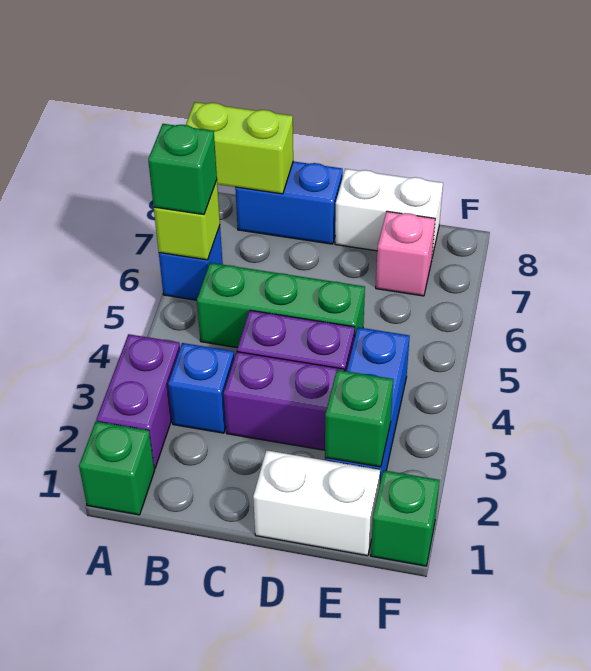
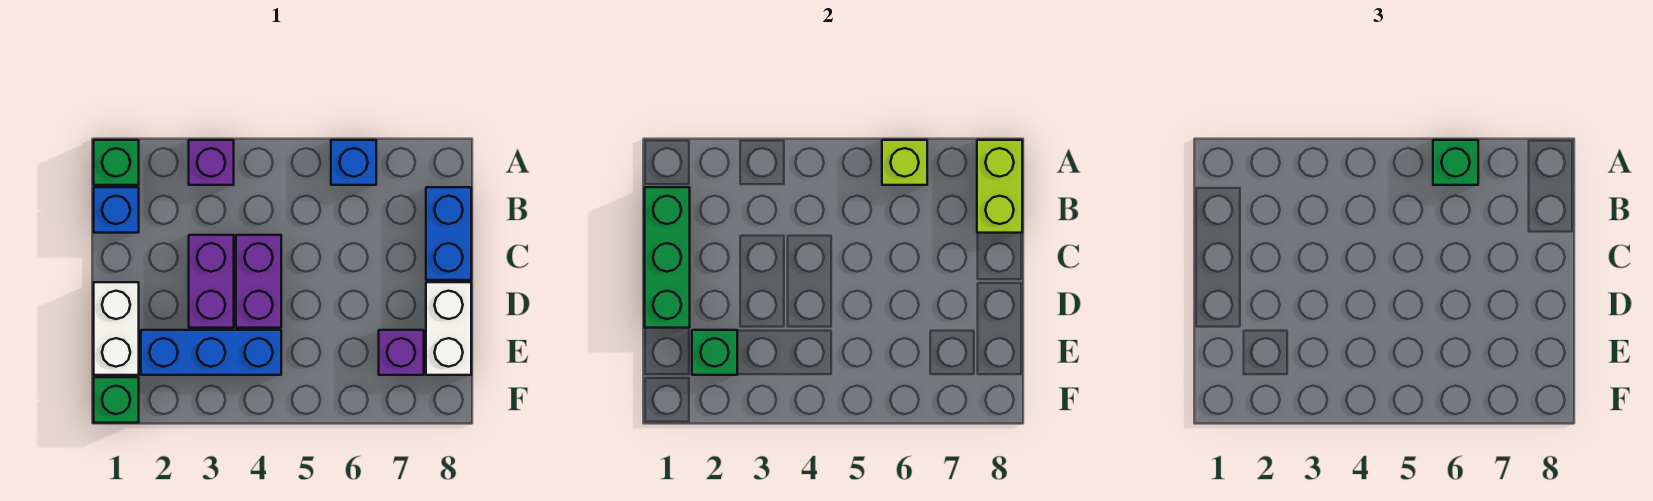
purple 1x2 brick [96,334,180,468] -> purple 1x1 brick [189,140,234,185]
blue 1x1 brick [168,343,234,433] -> blue 1x1 brick moved to [94,187,139,233]
green 1x3 brick [197,263,365,348] -> green 1x3 brick moved to [645,187,690,328]
pink 1x1 brick [376,211,435,296] -> purple 1x1 brick [379,330,424,375]

